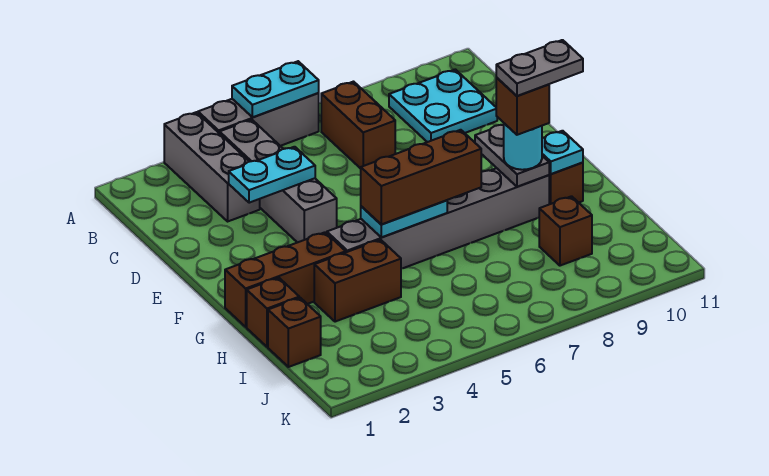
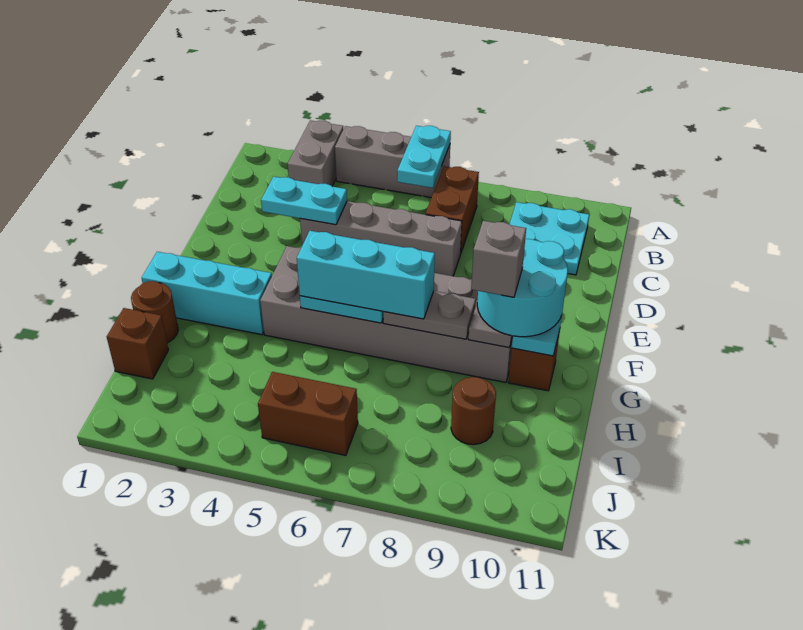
grey 1x3 brick [164,112,260,221] -> grey 1x2 brick [288,120,343,186]
cyan 1x2 plate [232,61,319,117] -> cyan 1x2 plate turned to [397,126,451,188]
grey 1x4 brick [220,120,337,243] -> grey 1x4 brick turned to [300,201,462,276]
brown 1x3 brick [225,232,346,327] -> cyan 1x3 brick [142,252,272,335]
grey 1x6 brick [327,168,549,269] -> grey 2x6 brick [260,246,513,382]
brown 1x3 brick [361,130,481,225] -> cyan 1x3 brick [297,231,435,319]
cyan 1x1 round brick [504,123,542,170] -> cyan 2x2 round brick [477,239,568,337]
brown 1x1 brick [496,78,549,135] -> grey 1x1 brick [471,221,526,297]
grey 1x2 plate [496,40,583,96] -> grey 1x2 plate moved to [383,291,476,339]
brown 1x1 brick [247,278,299,347] -> brown 1x1 round brick [131,281,178,343]
brown 1x2 brick [314,240,401,322] -> brown 1x2 brick moved to [258,372,358,456]
brown 1x1 brick [539,196,592,266] -> brown 1x1 round brick [451,377,496,445]

